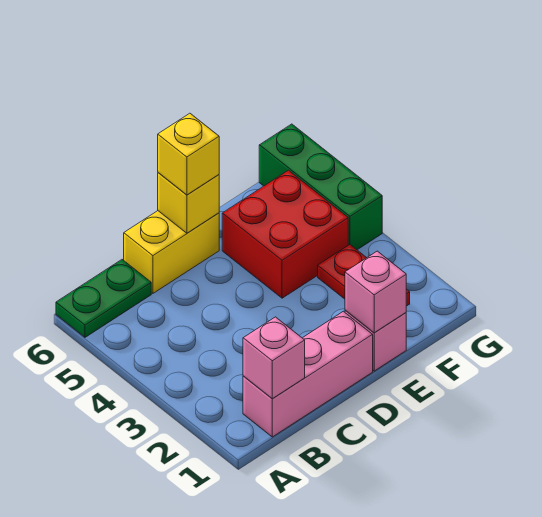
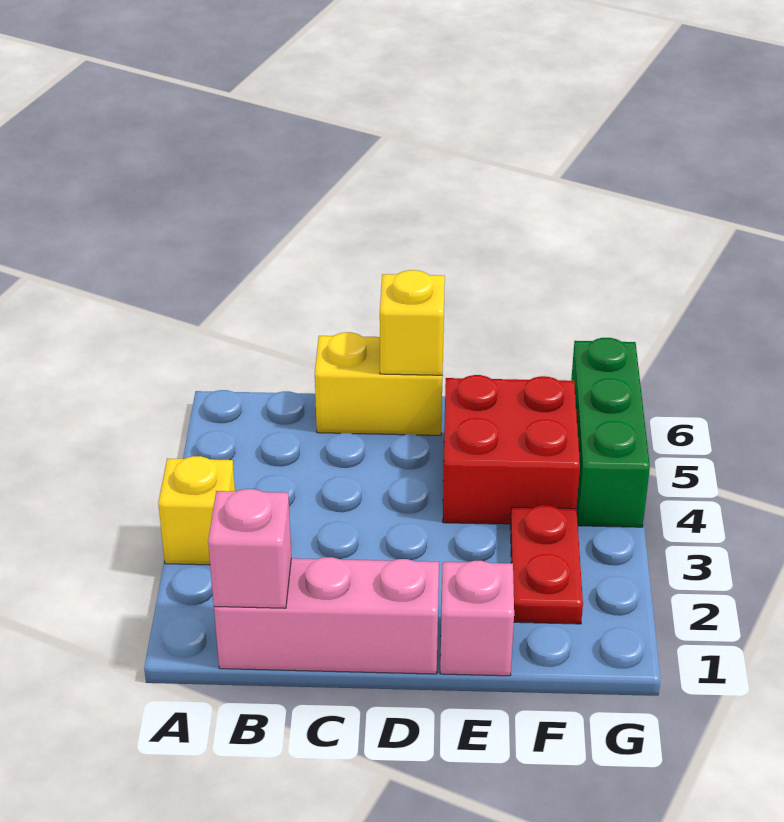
green 1x2 plate [56,260,151,337] -> none
yellow 1x1 brick [158,113,219,195] -> yellow 1x1 brick moved to [158,456,235,565]
pink 1x1 brick [345,251,406,333] -> none

